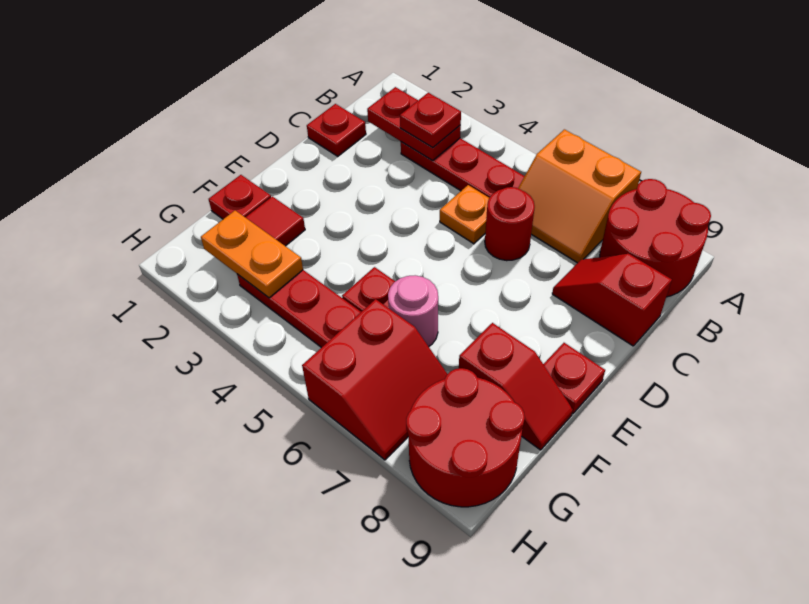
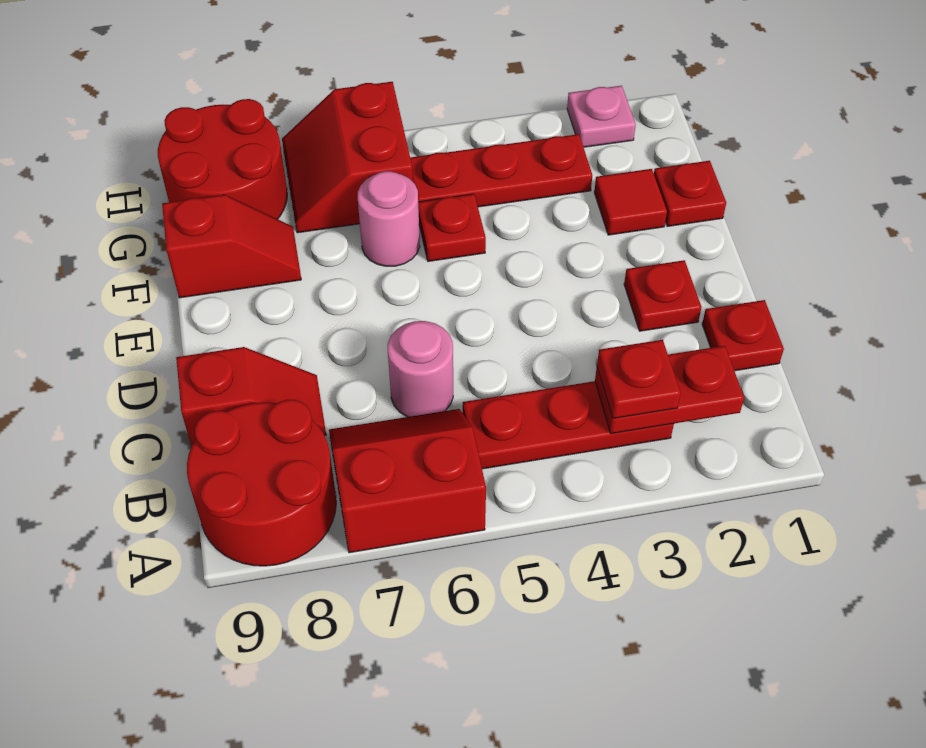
orange 2x2 slope [518,129,641,263] -> red 2x2 slope [329,409,486,553]
orange 1x1 plate [440,185,489,244] -> none
red 1x1 round brick [485,187,535,261] -> pink 1x1 round brick [388,321,453,417]
red 1x1 plate [543,343,605,414] -> red 1x1 plate moved to [624,260,702,331]
red 1x2 slope [459,323,573,450] -> red 1x2 slope turned to [162,195,301,298]
orange 1x2 plate [201,211,303,298] -> none
none -> pink 1x1 plate [567,86,636,147]

